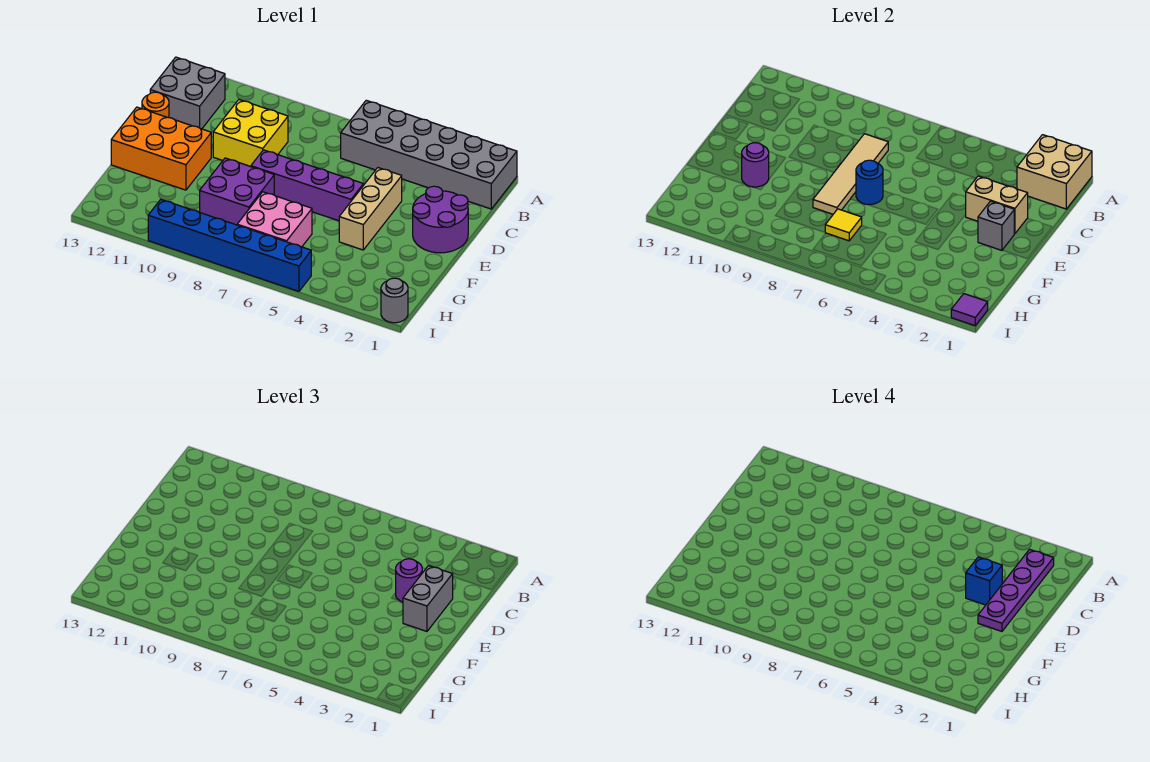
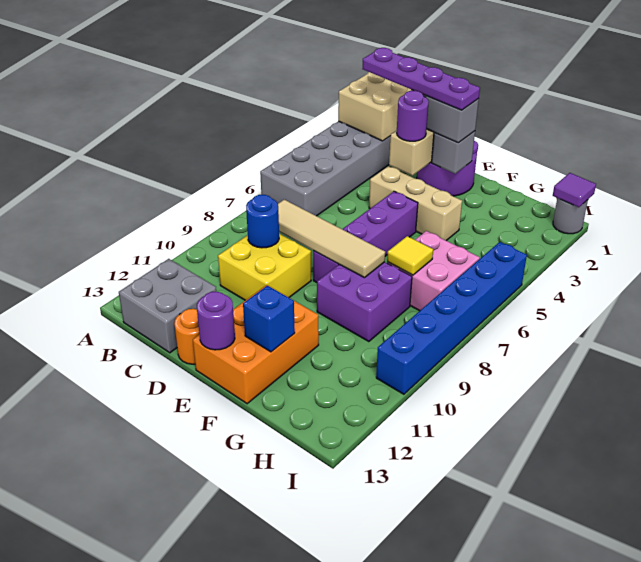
blue 1x1 brick [966,557,1002,605] -> blue 1x1 brick moved to [243,286,295,352]
blue 1x1 round brick [856,160,883,204] -> blue 1x1 round brick moved to [246,195,279,248]
purple 1x1 round brick [742,143,769,187] -> purple 1x1 round brick moved to [197,292,235,350]

